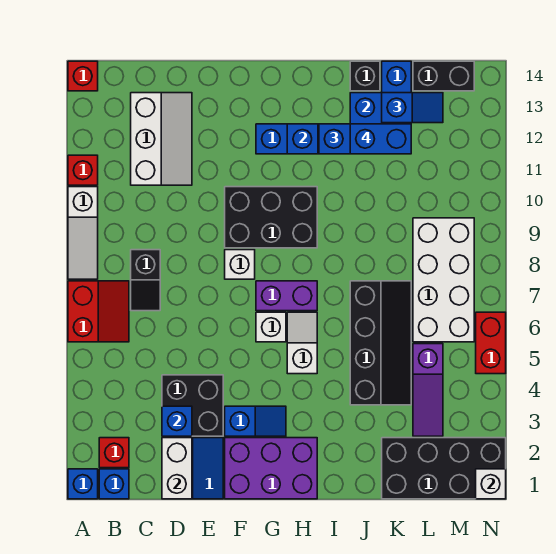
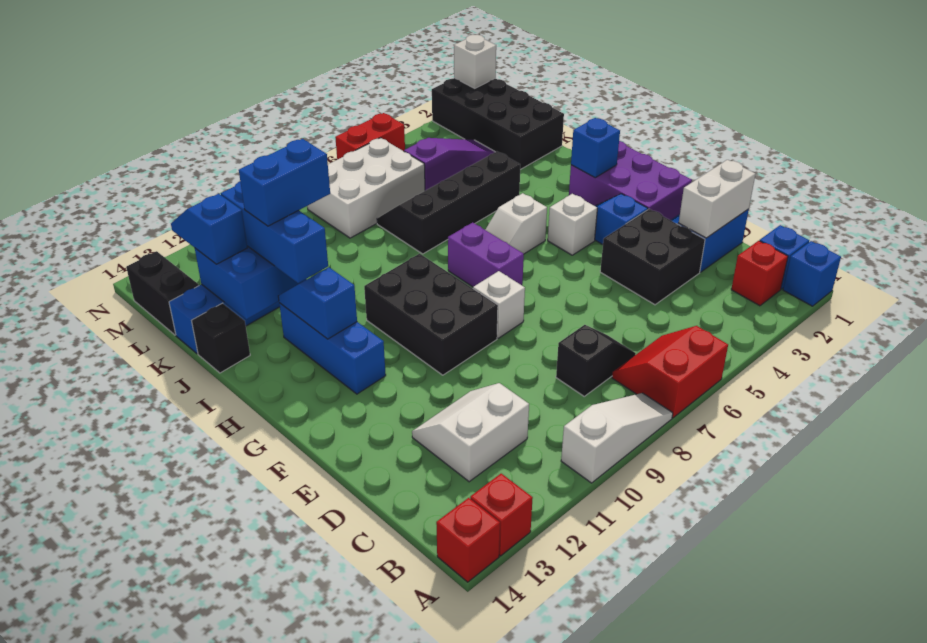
red 1x1 brick [68,155,98,185] -> red 1x1 brick moved to [470,474,533,556]
white 2x3 slope [131,93,192,185] -> white 2x2 slope [412,383,529,482]
blue 1x1 brick [162,406,192,436] -> blue 1x1 brick moved to [571,118,620,178]
white 1x1 brick [256,312,286,342] -> white 1x1 brick moved to [548,194,597,255]
blue 1x2 brick [350,124,411,154] -> blue 1x2 brick turned to [239,139,330,226]
white 2x4 brick [413,218,474,342] -> white 2x3 brick [307,138,425,238]

